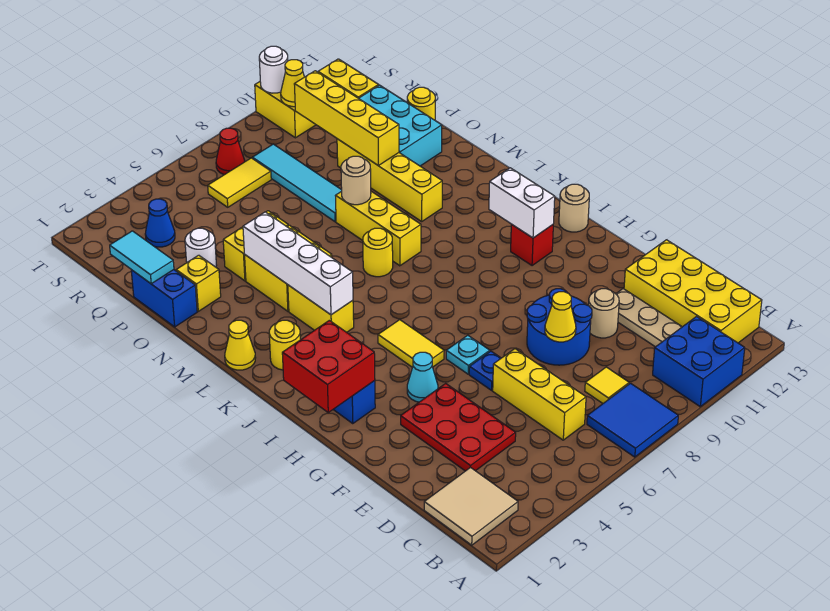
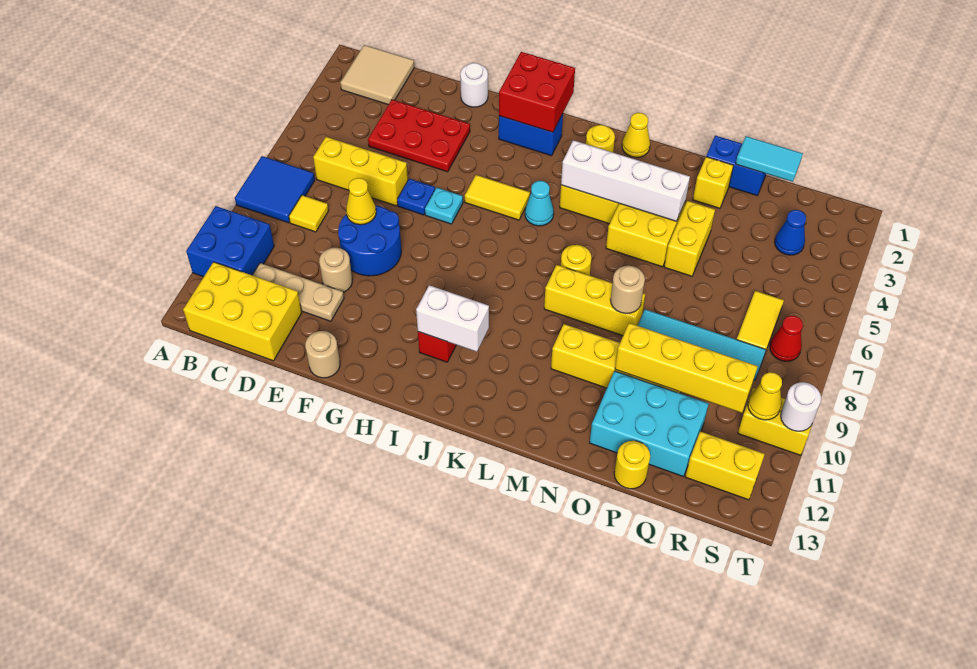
yellow 2x4 brick [624,240,762,343] -> yellow 2x3 brick [183,262,302,361]
cyan 1x1 cone [407,352,438,402] -> cyan 1x1 cone moved to [525,181,554,226]
tan 1x1 round brick [559,184,589,232] -> tan 1x1 round brick moved to [305,331,340,378]
white 1x1 round brick [185,228,217,267] -> white 1x1 round brick moved to [460,63,488,107]

